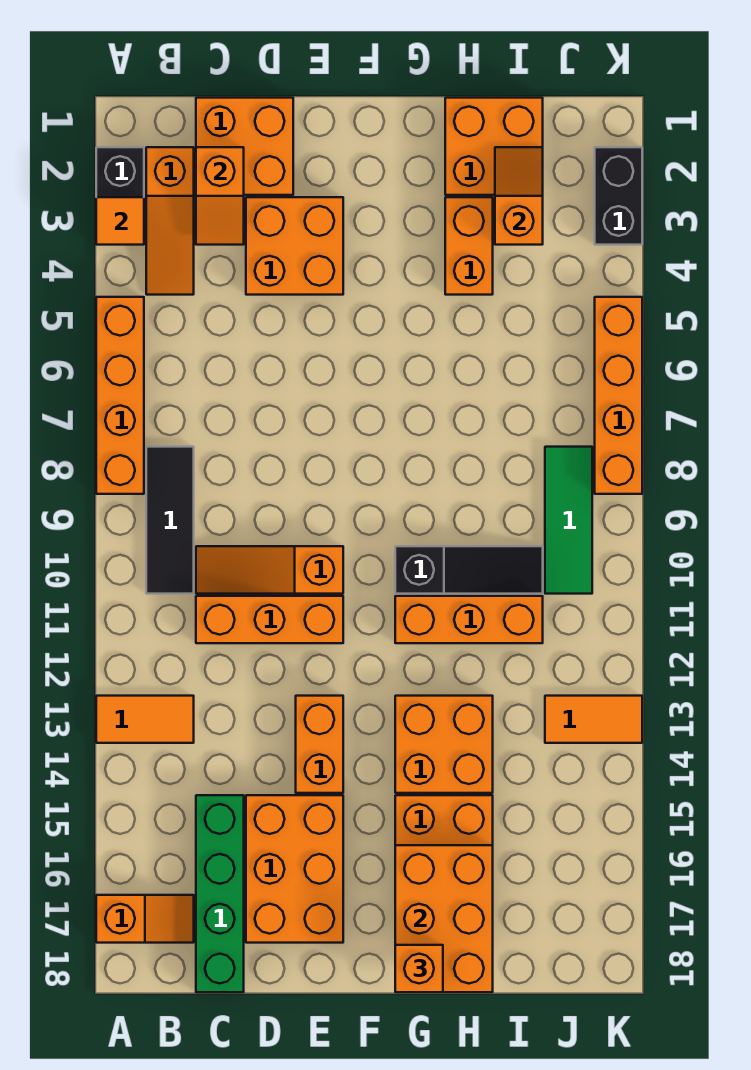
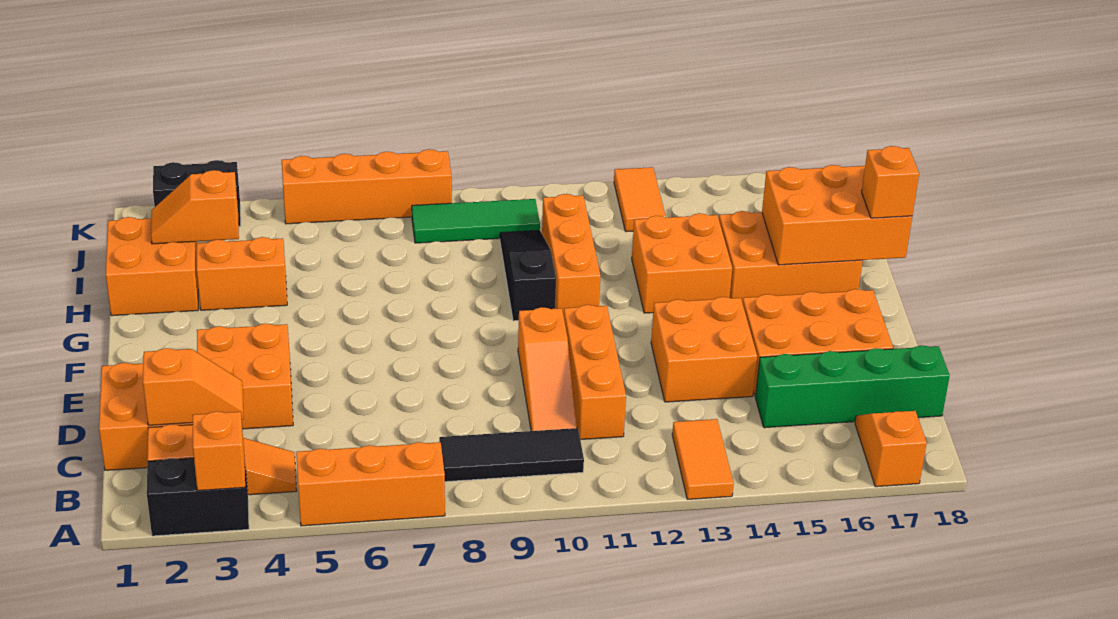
orange 1x1 tile [96,197,144,245] -> orange 1x1 brick [193,411,245,491]
orange 1x4 brick [96,297,144,494] -> orange 1x3 brick [296,442,445,526]
orange 1x2 brick [296,696,343,793] -> orange 2x2 brick [651,297,757,402]

